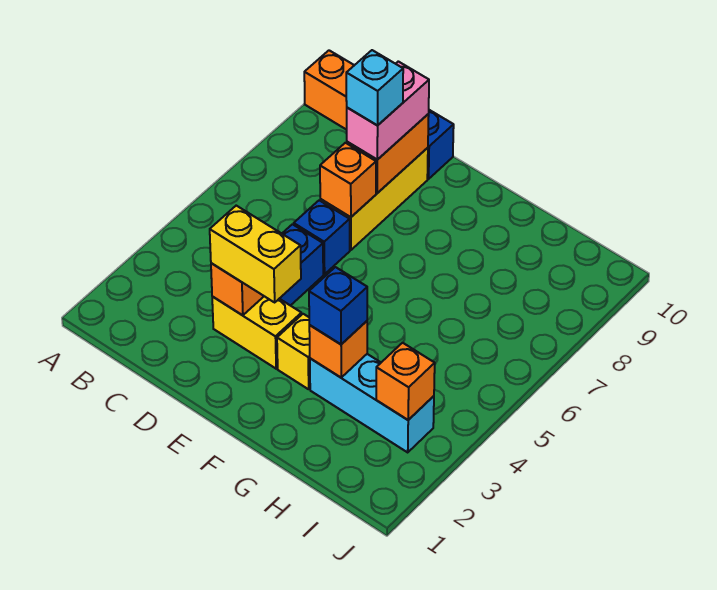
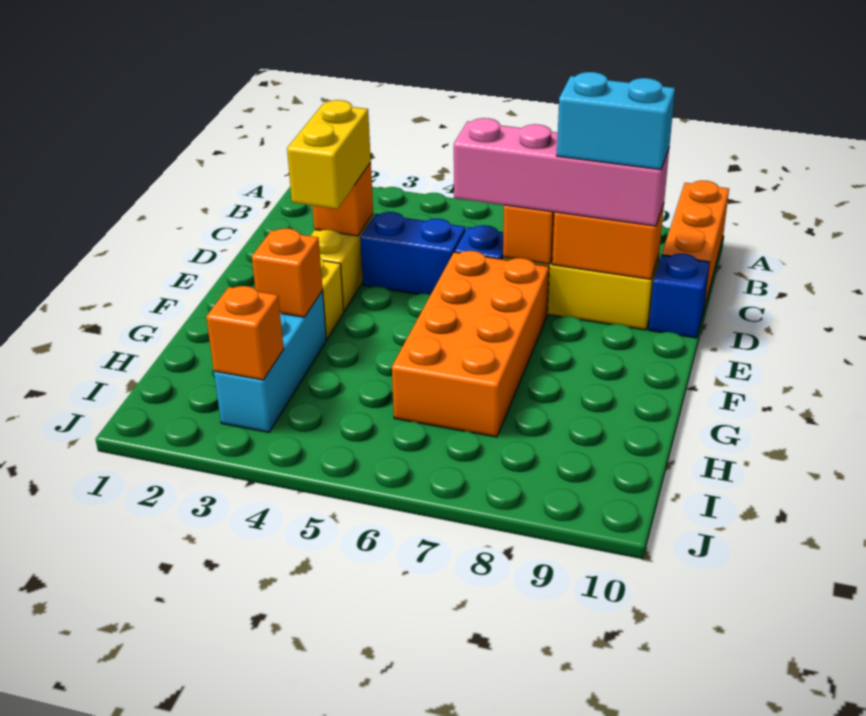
pink 1x2 brick [347,61,429,160] -> pink 1x4 brick [454,118,669,226]
cyan 1x1 brick [346,50,403,126] -> cyan 1x2 brick [557,72,675,170]
none -> orange 2x4 brick [392,251,549,437]
blue 1x1 brick [309,267,367,344] -> none

